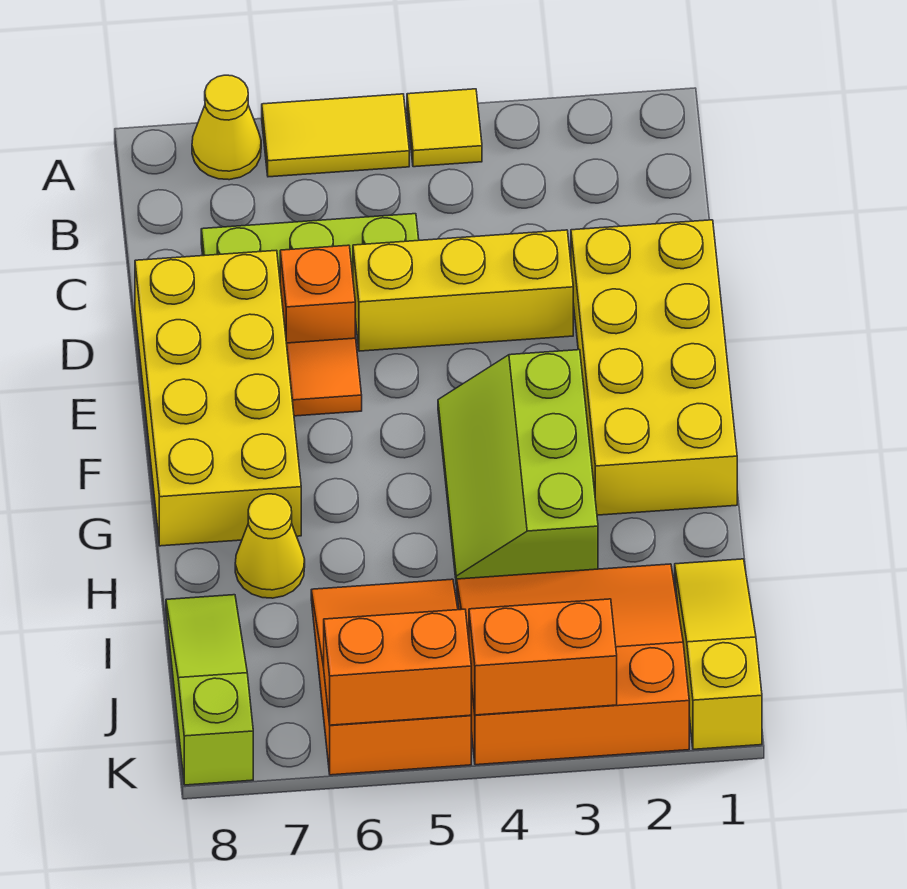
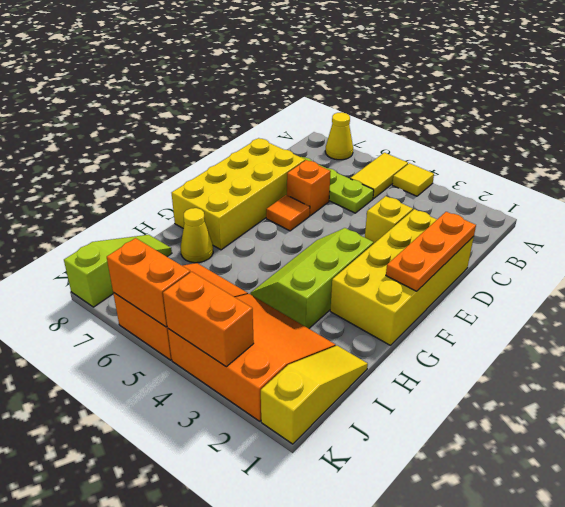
yellow 1x2 tile [262,94,409,177] -> yellow 1x2 tile turned to [350,153,408,199]
none -> orange 1x3 plate [386,212,476,291]
yellow 1x3 brick [353,230,573,351] -> yellow 1x1 brick [365,196,413,244]

